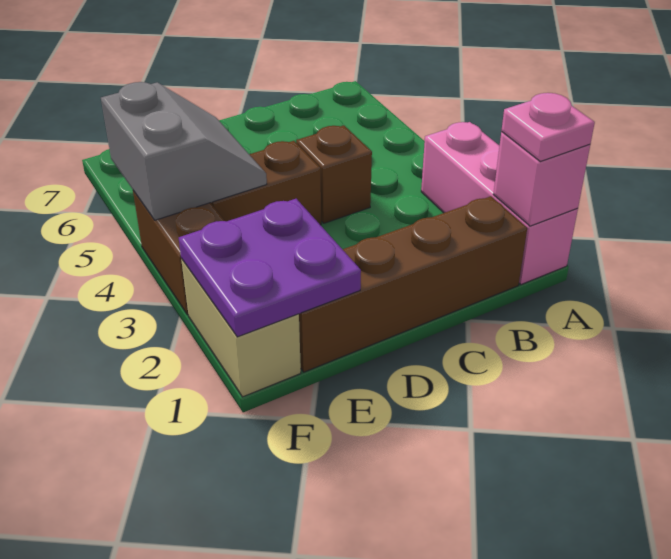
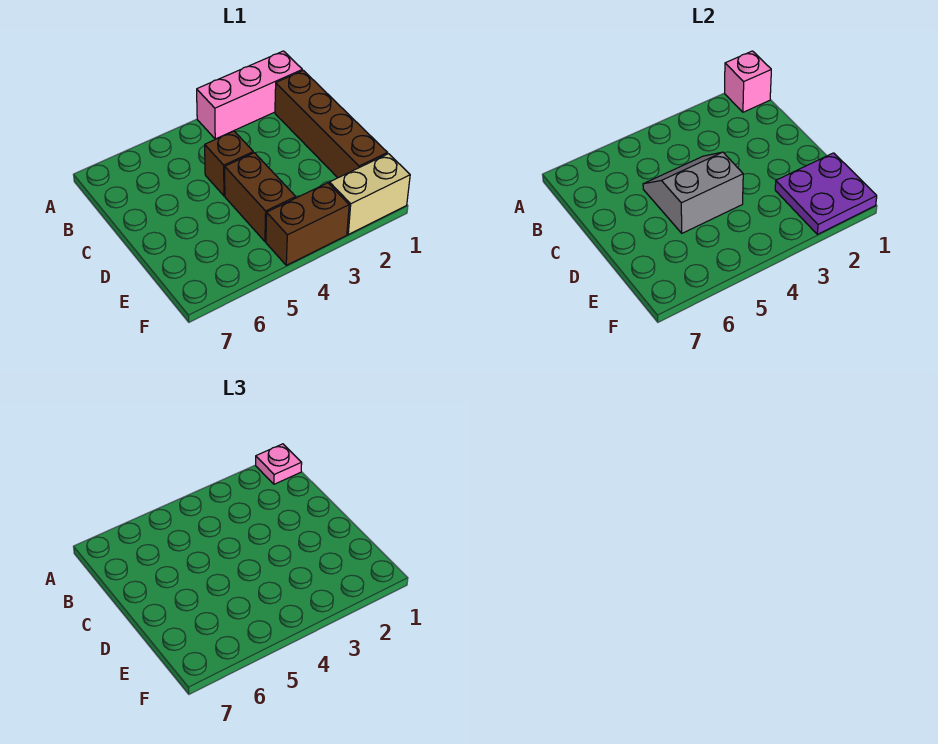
grey 2x2 slope [101,82,267,220] -> grey 2x2 slope moved to [643,152,743,233]

